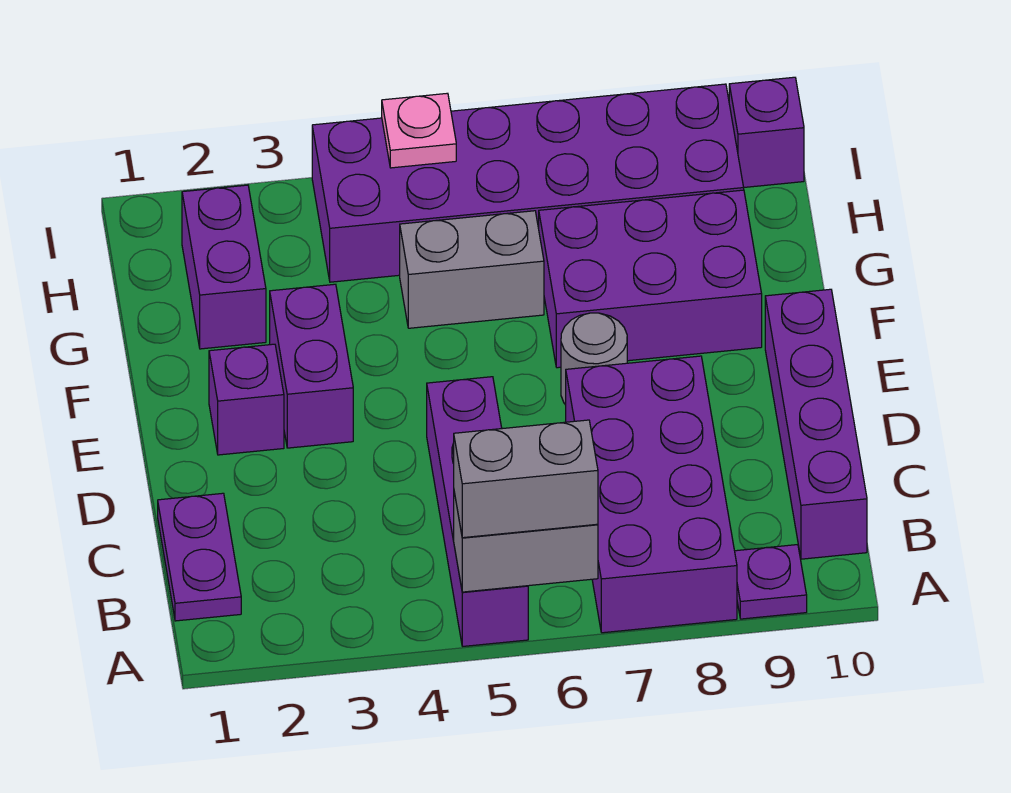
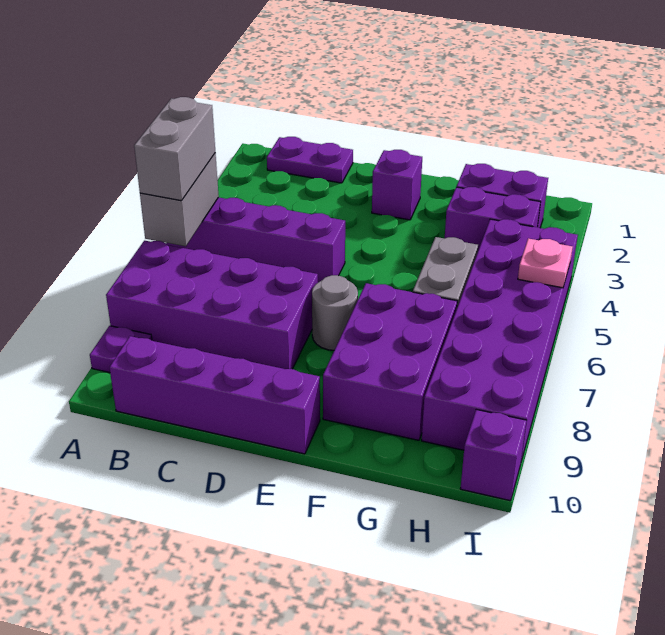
purple 1x2 brick [270,284,353,448] -> purple 1x2 brick moved to [445,187,540,250]

